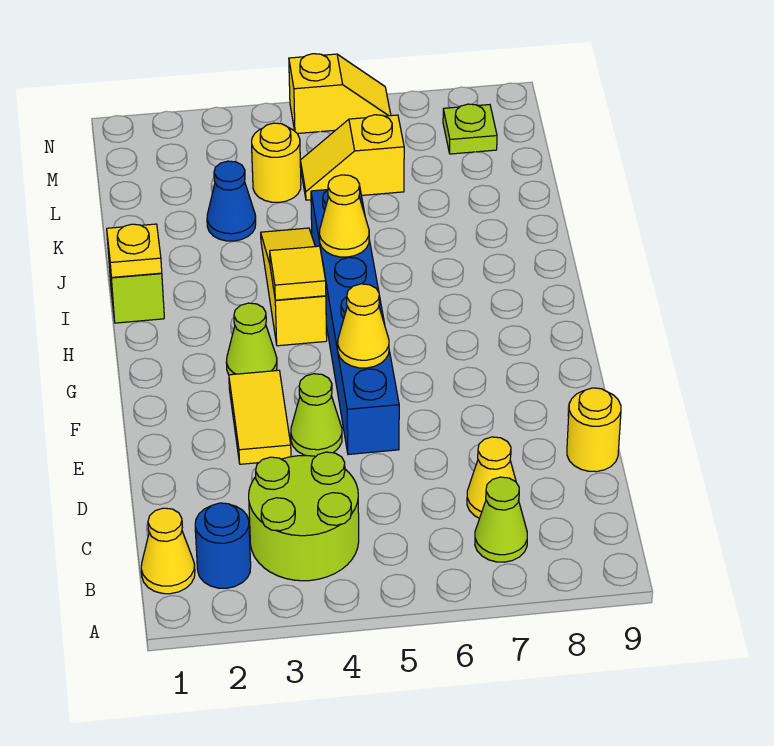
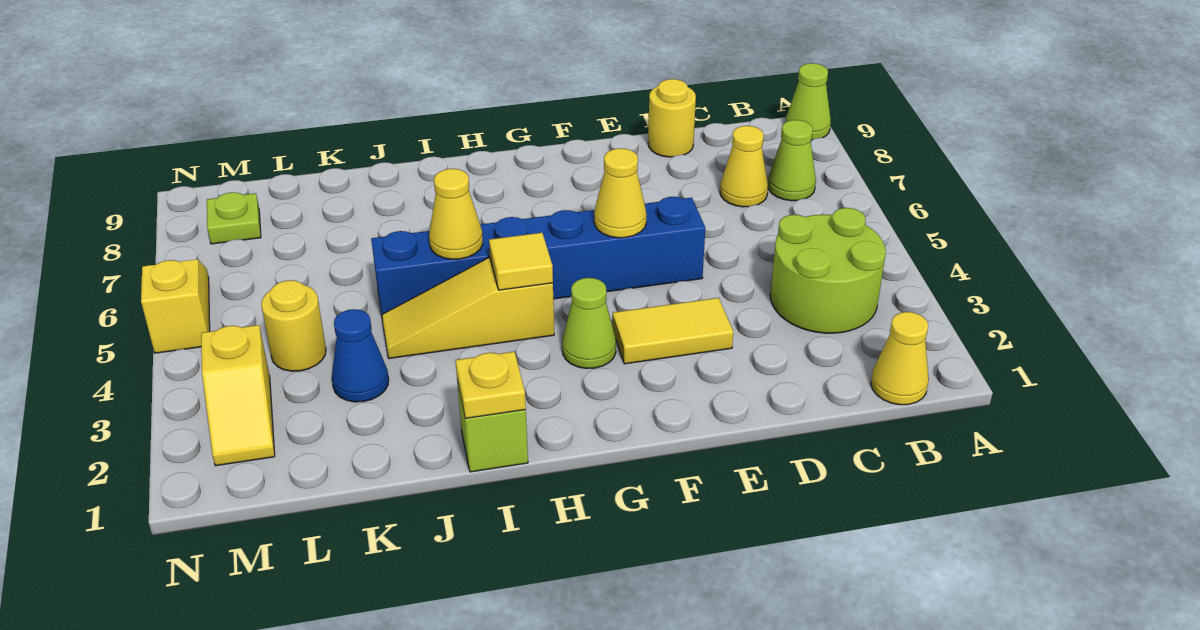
blue 1x1 round brick [195,503,251,588] -> none
lime 1x1 cone [291,374,342,456] -> lime 1x1 cone moved to [785,63,831,140]
yellow 1x2 slope [300,115,404,200] -> yellow 1x2 slope moved to [201,325,275,466]

